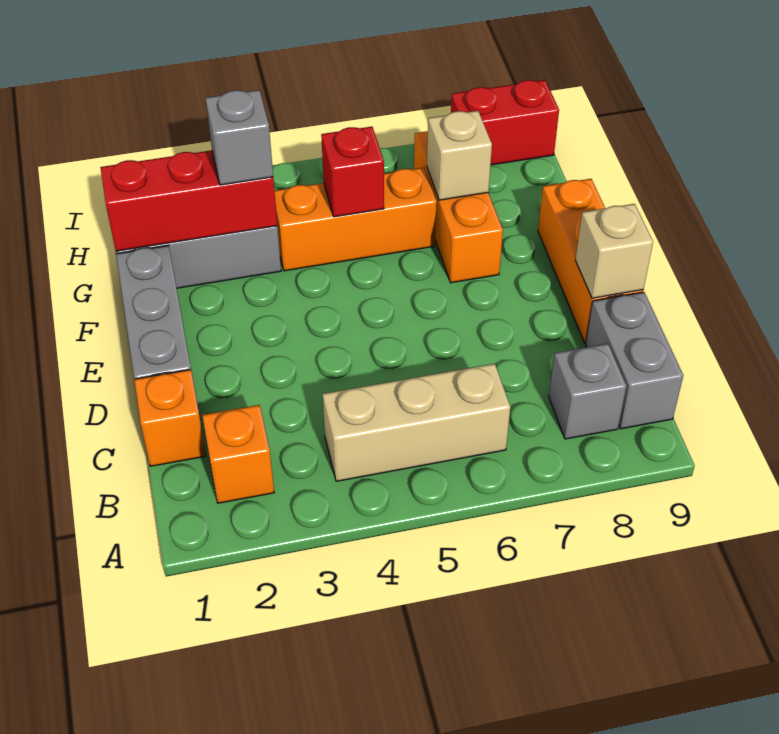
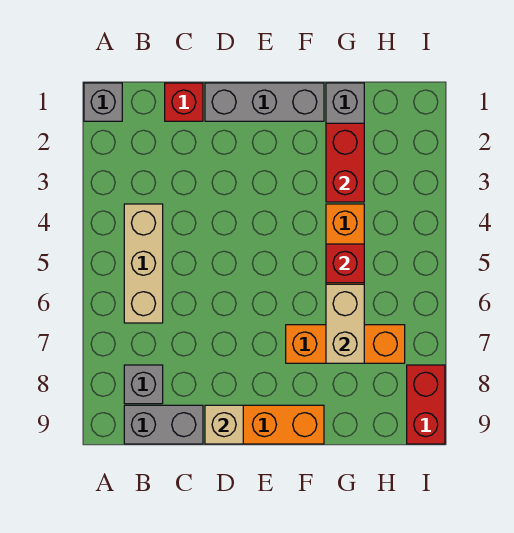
orange 1x1 brick [202,405,274,503] -> none
orange 1x1 brick [134,370,206,466] -> red 1x1 brick [165,83,203,121]
red 1x3 brick [100,150,277,251] -> red 1x2 brick [326,123,364,202]
grey 1x1 brick [206,90,273,185] -> grey 1x1 brick moved to [84,83,122,121]
tan 1x1 brick [427,111,492,200] -> tan 1x2 brick [326,284,364,363]

